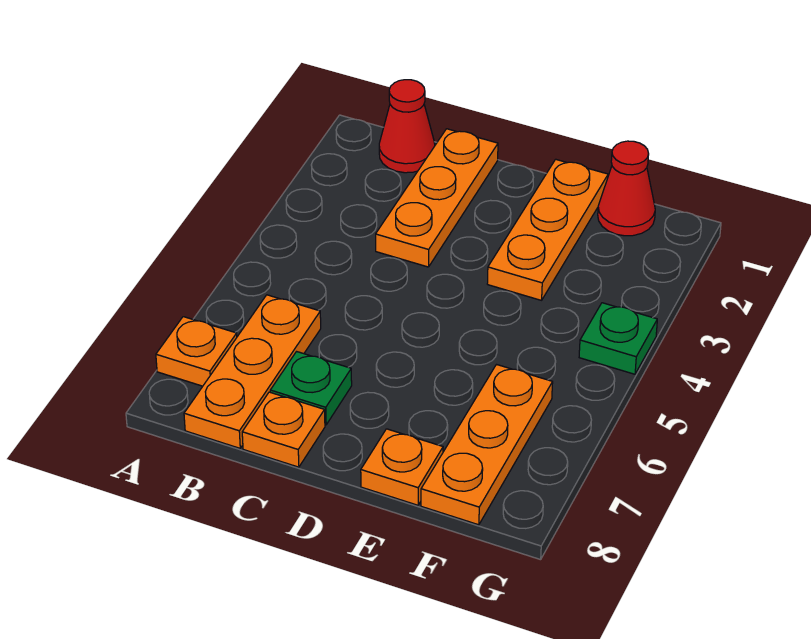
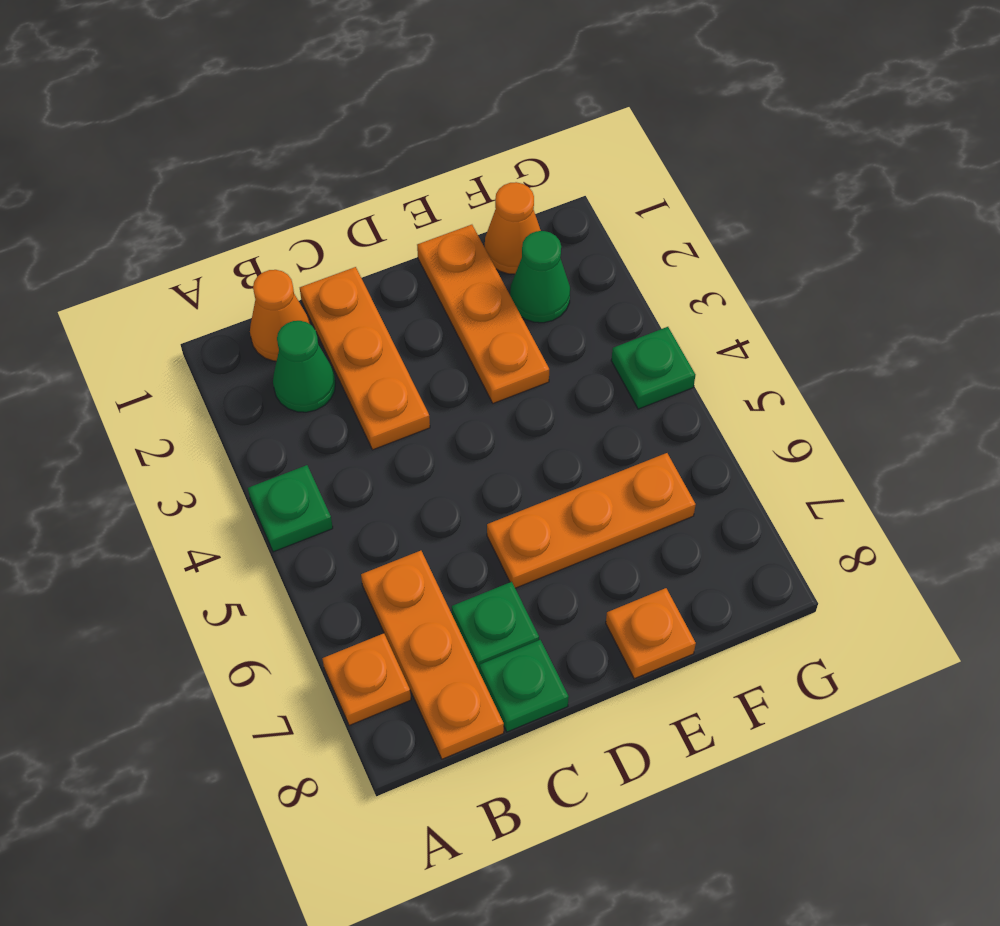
none -> green 1x1 plate [248,465,333,552]
red 1x1 cone [379,80,435,173] -> orange 1x1 cone [250,270,310,361]
none -> green 1x1 cone [273,321,336,412]
orange 1x1 plate [242,392,325,467] -> green 1x1 plate [479,640,569,732]
red 1x1 cone [598,141,655,236] -> orange 1x1 cone [485,182,541,274]
none -> green 1x1 cone [510,231,570,323]
orange 1x3 plate [421,365,553,525] -> orange 1x3 plate turned to [487,453,696,588]

